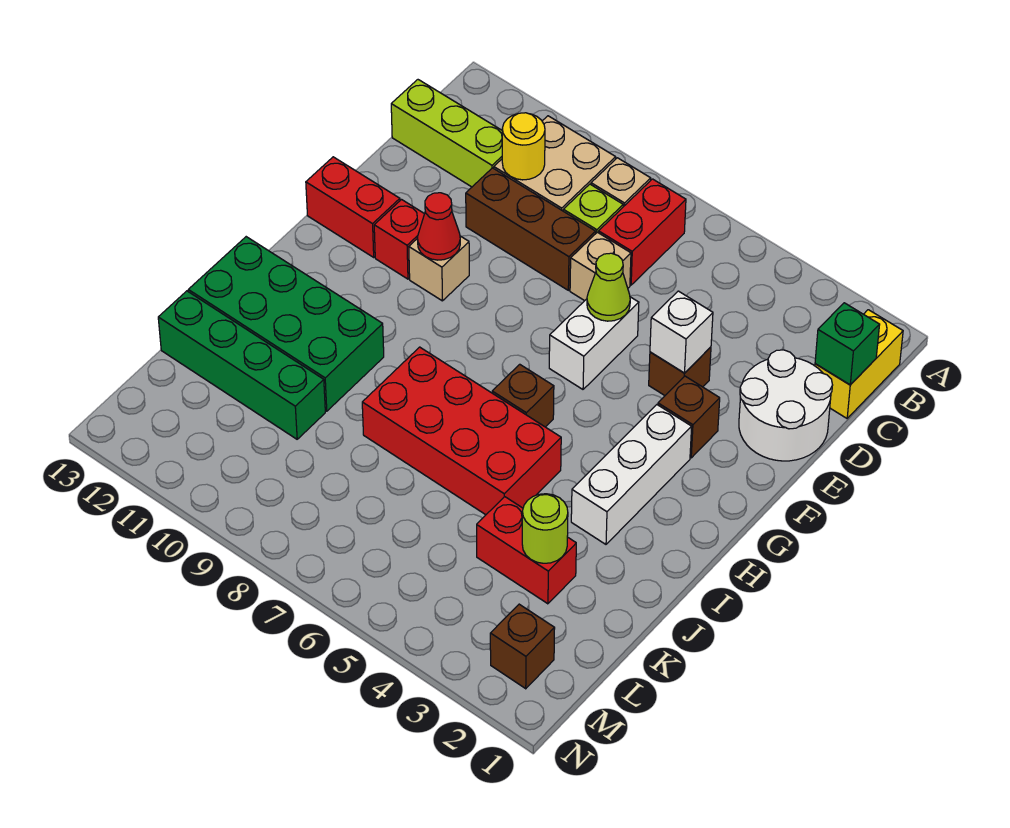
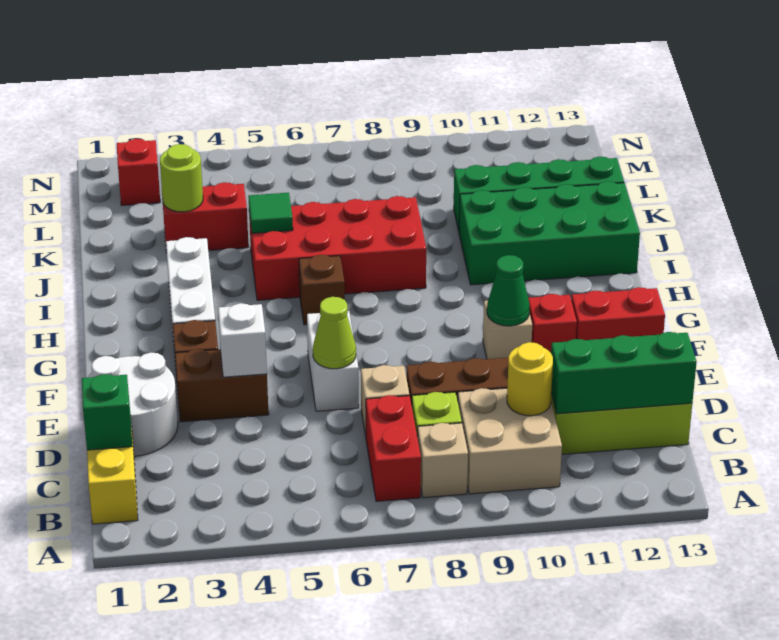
none -> green 1x3 brick [551,332,697,414]
brown 1x1 brick [649,347,711,395] -> brown 1x2 brick [175,349,269,422]
red 1x1 cone [417,193,460,260] -> green 1x1 cone [487,255,529,326]
none -> green 1x1 tile [248,193,293,233]
brown 1x1 brick [490,604,555,689] -> red 1x1 brick [117,139,160,205]

